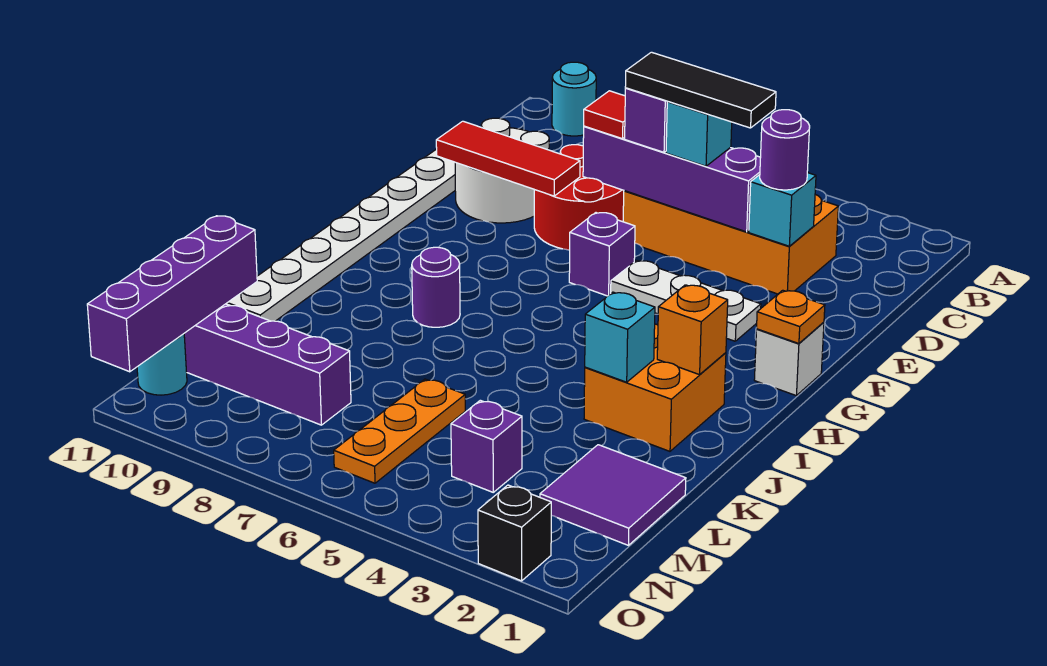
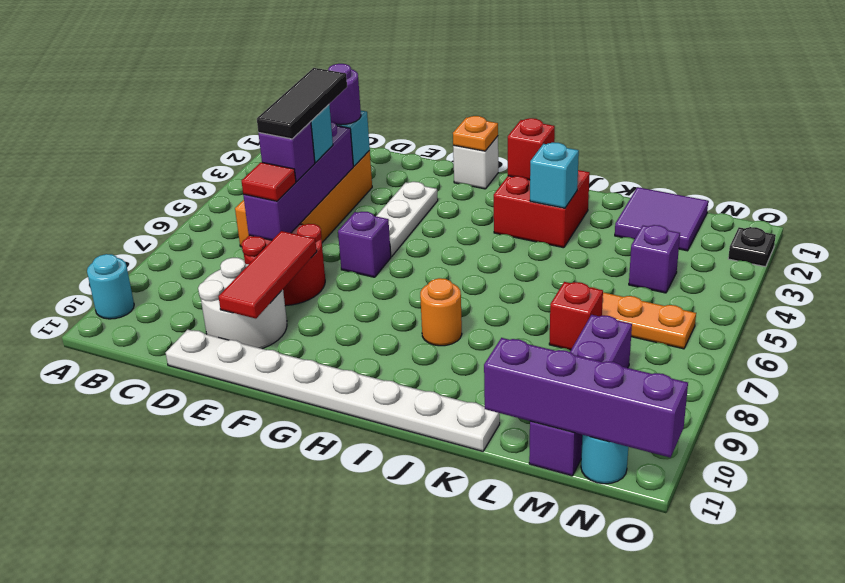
orange 2x2 brick [584,324,726,451] -> red 2x2 brick [494,170,590,248]
orange 1x1 brick [657,285,728,375] -> red 1x1 brick [508,118,555,180]
purple 1x1 round brick [412,247,460,327] -> orange 1x1 round brick [420,278,462,346]
none -> red 1x1 brick [549,282,603,350]
black 1x1 brick [478,485,551,581] -> black 1x1 plate [728,227,776,267]

